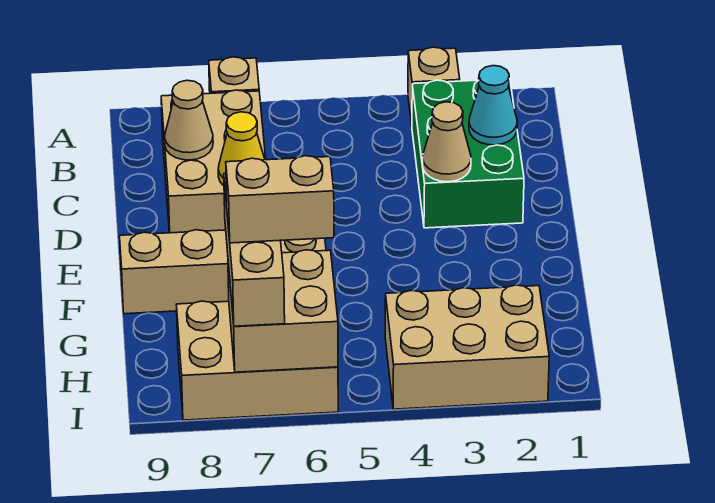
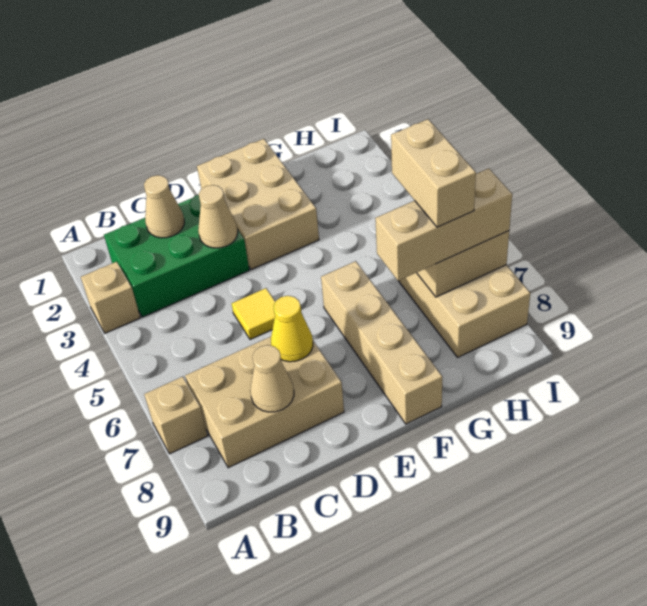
cyan 1x1 cone [469,66,517,145] -> tan 1x1 cone [144,175,184,238]
none -> yellow 1x1 tile [232,288,275,340]
tan 2x3 brick [385,285,549,409] -> tan 2x3 brick moved to [197,139,319,270]

